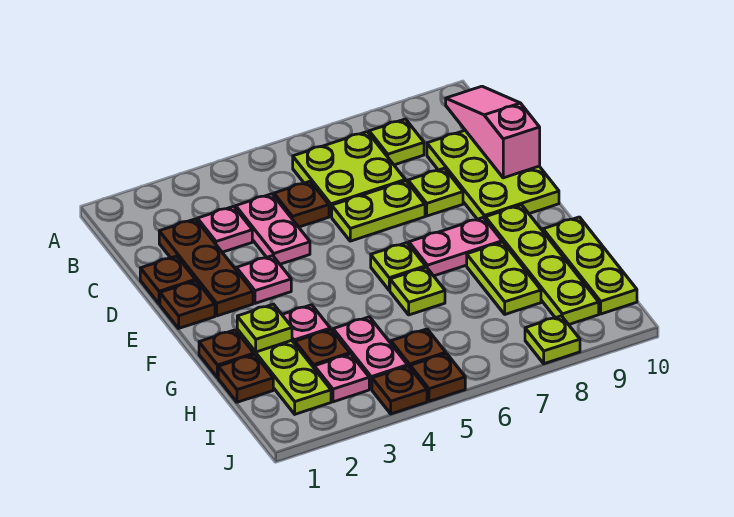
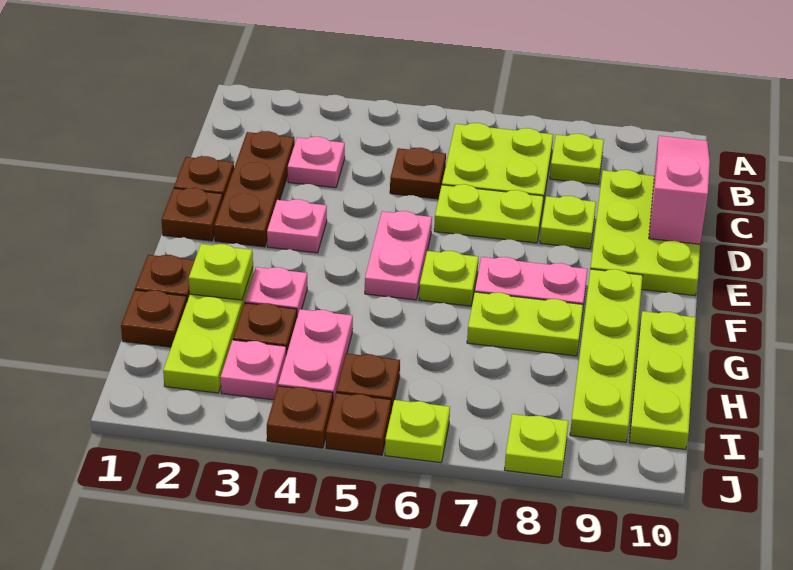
pink 1x2 plate [236,194,310,264] -> pink 1x2 plate moved to [365,211,432,300]
lime 1x1 plate [390,267,445,315] -> lime 1x1 plate moved to [385,400,450,463]
lime 1x2 plate [467,242,541,314] -> lime 1x2 plate turned to [467,292,583,356]

